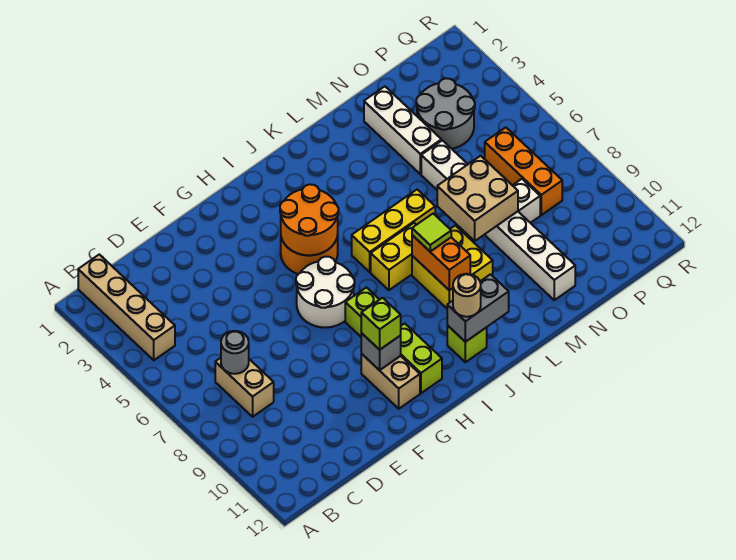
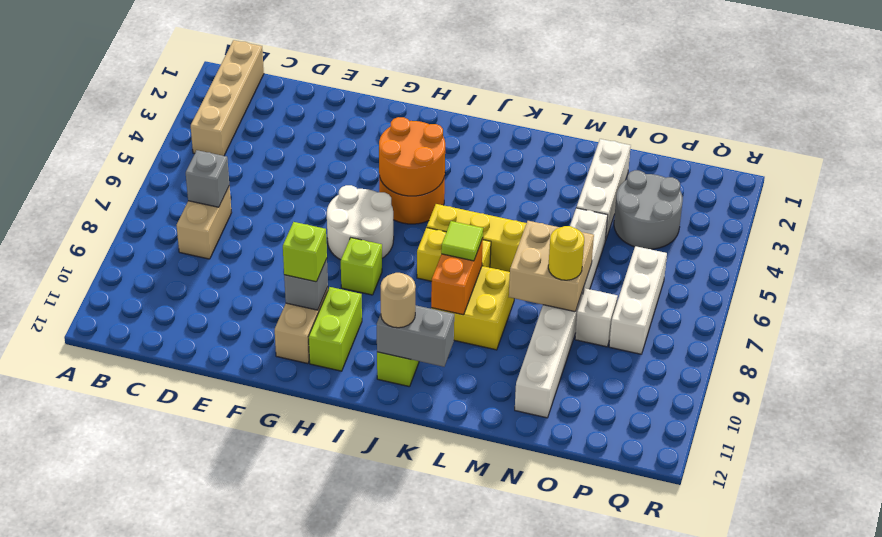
grey 1x1 round brick [221,331,249,374] -> grey 1x1 brick [186,150,229,207]
none -> yellow 1x1 round brick [548,226,584,280]
orange 1x3 brick [485,127,562,215] -> white 1x3 brick [609,246,667,354]

